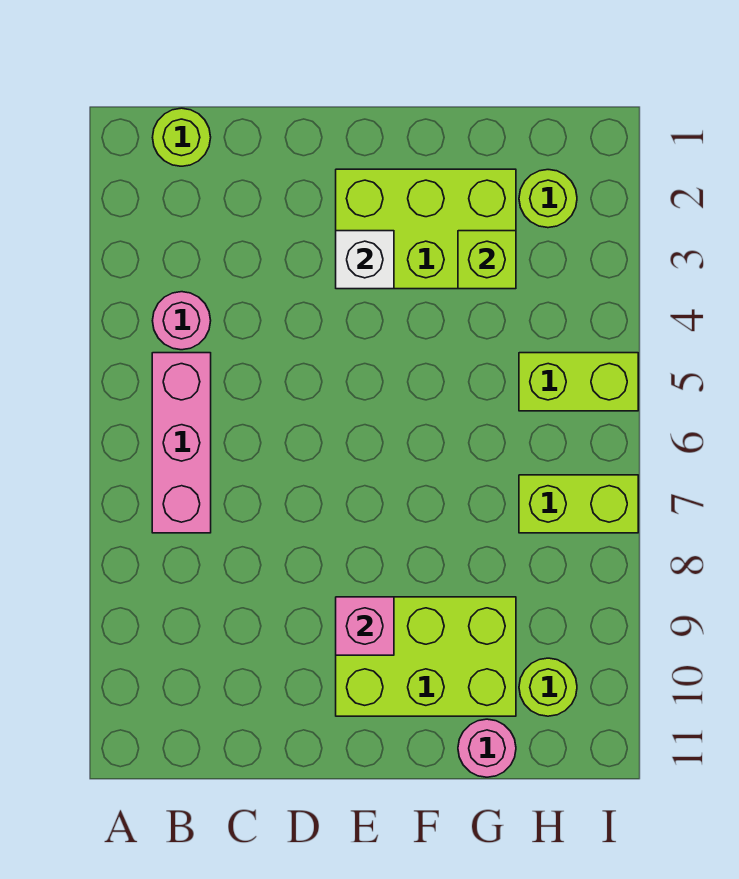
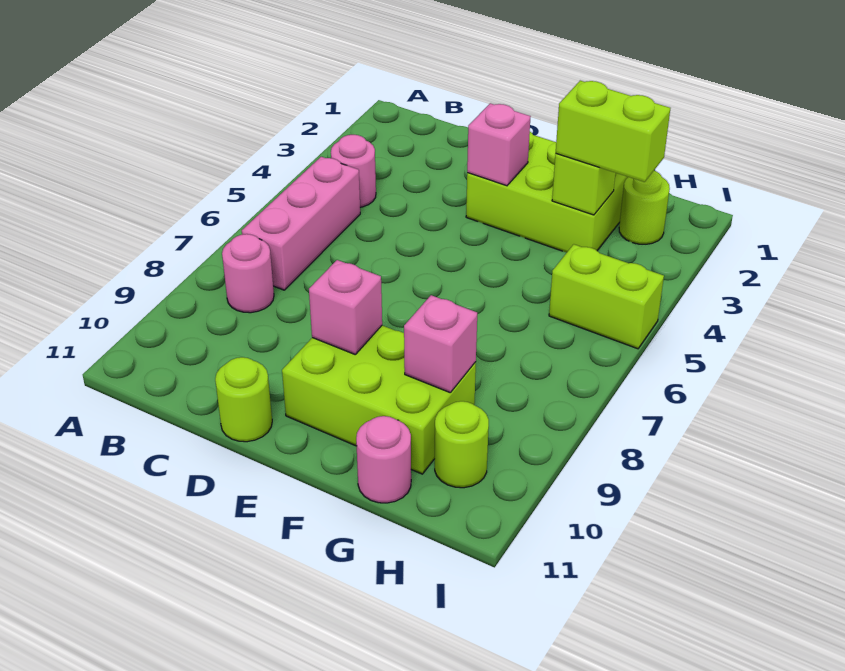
lime 1x1 round brick [153,108,211,166] -> lime 1x1 round brick moved to [215,357,272,442]
none -> pink 1x1 round brick [222,234,274,313]
white 1x1 brick [336,231,394,289] -> pink 1x1 brick [467,103,531,186]
none -> pink 1x1 brick [404,295,477,393]
lime 1x2 brick [519,475,638,533] -> lime 1x2 brick moved to [556,81,670,182]

